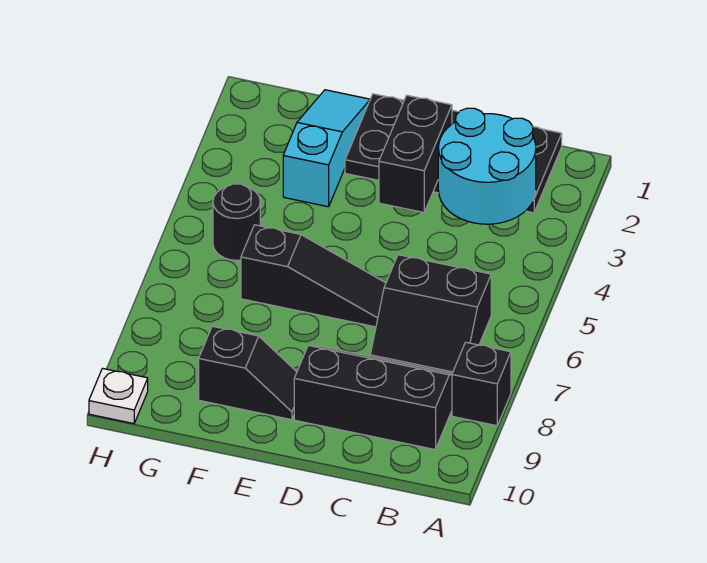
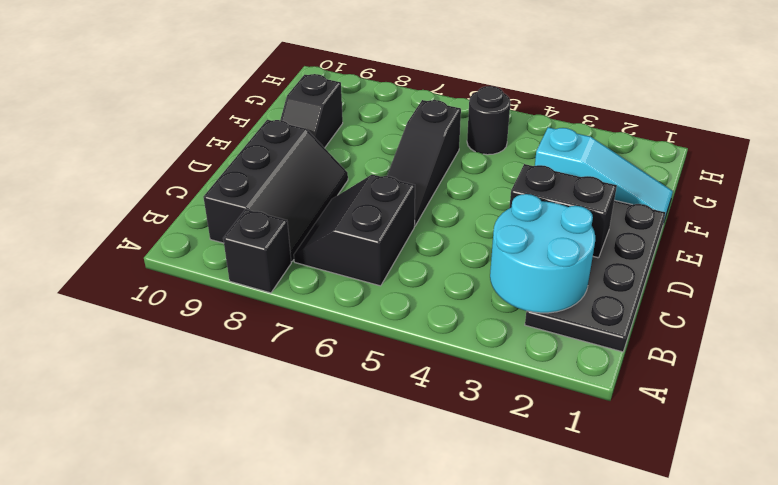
white 1x1 plate [89,368,148,424] -> none

